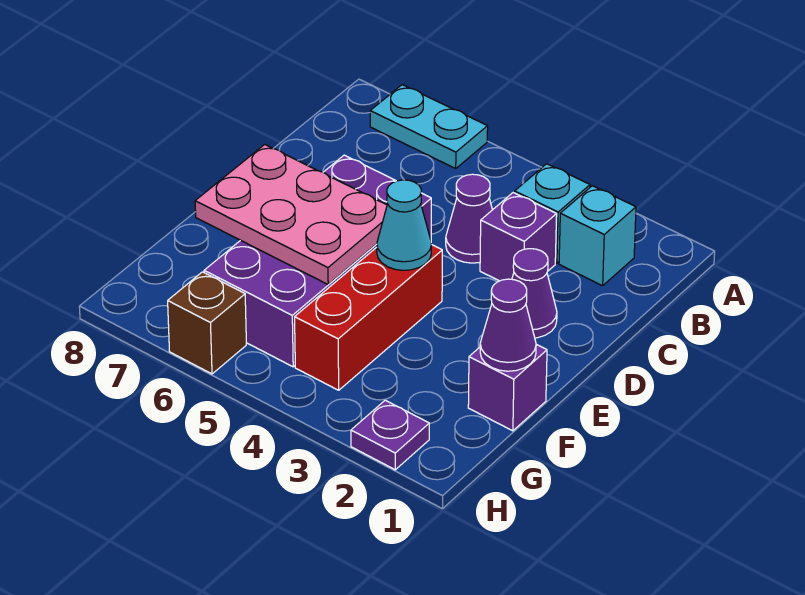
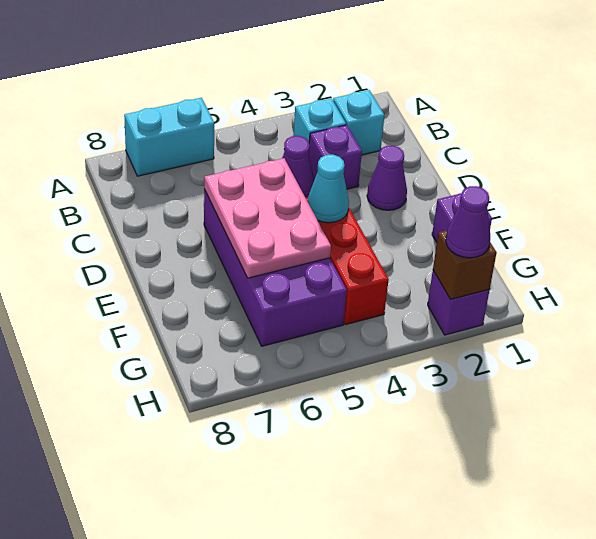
cyan 1x2 plate [370,85,488,168] -> cyan 1x2 brick [124,98,214,176]
pink 2x3 plate [195,145,387,284] -> pink 2x3 plate turned to [204,158,331,278]
purple 1x1 cone [480,279,536,371] -> purple 1x1 cone moved to [446,186,490,258]
purple 1x1 plate [351,400,429,470] -> purple 1x1 brick [428,271,490,335]
brown 1x1 brick [168,272,246,374] -> brown 1x1 brick moved to [433,230,497,299]

